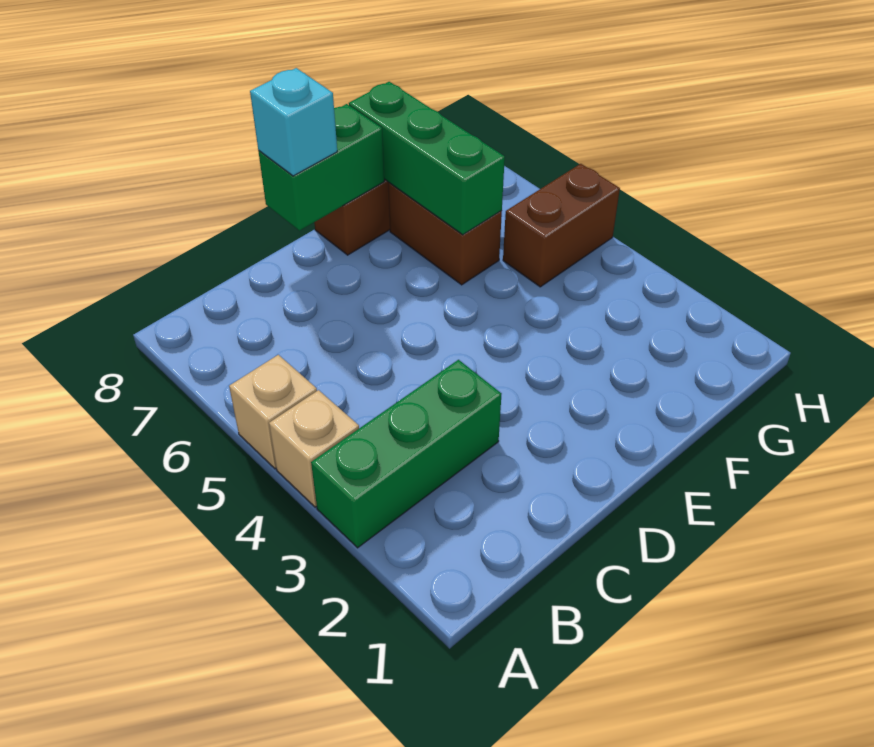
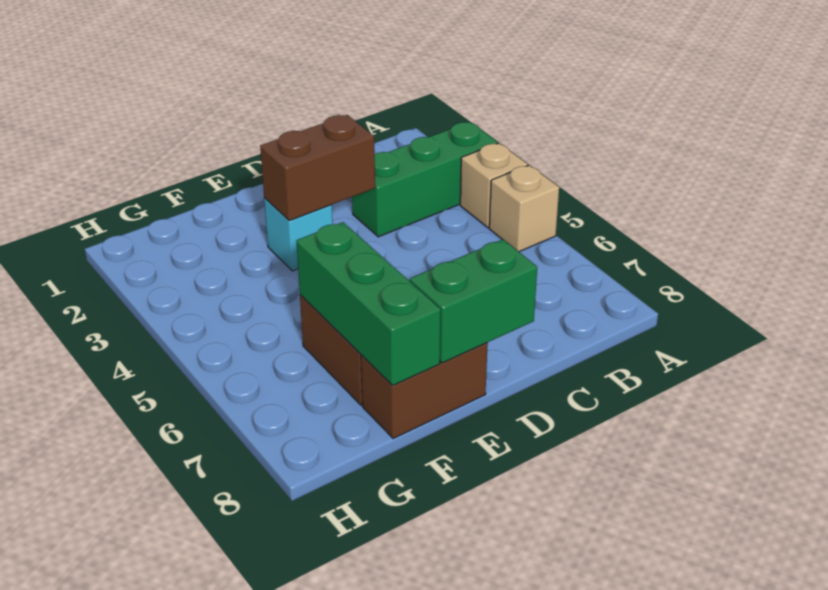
cyan 1x1 brick [250,68,337,176] -> cyan 1x1 brick moved to [264,198,333,271]
brown 1x2 brick [503,164,620,287] -> brown 1x2 brick moved to [260,115,375,221]

